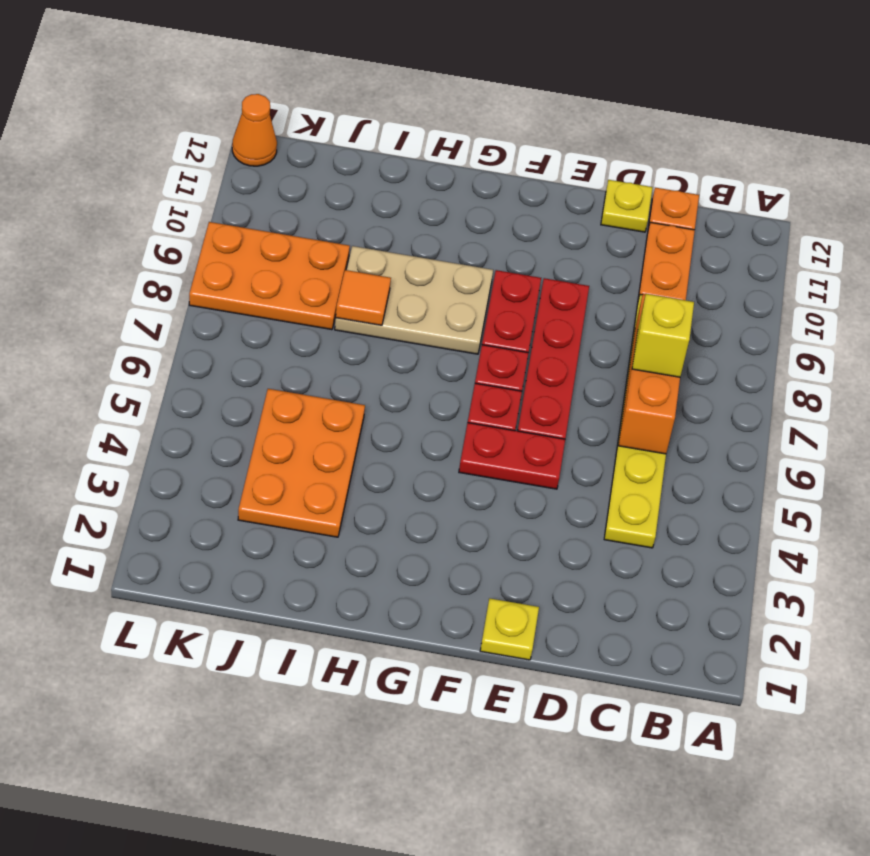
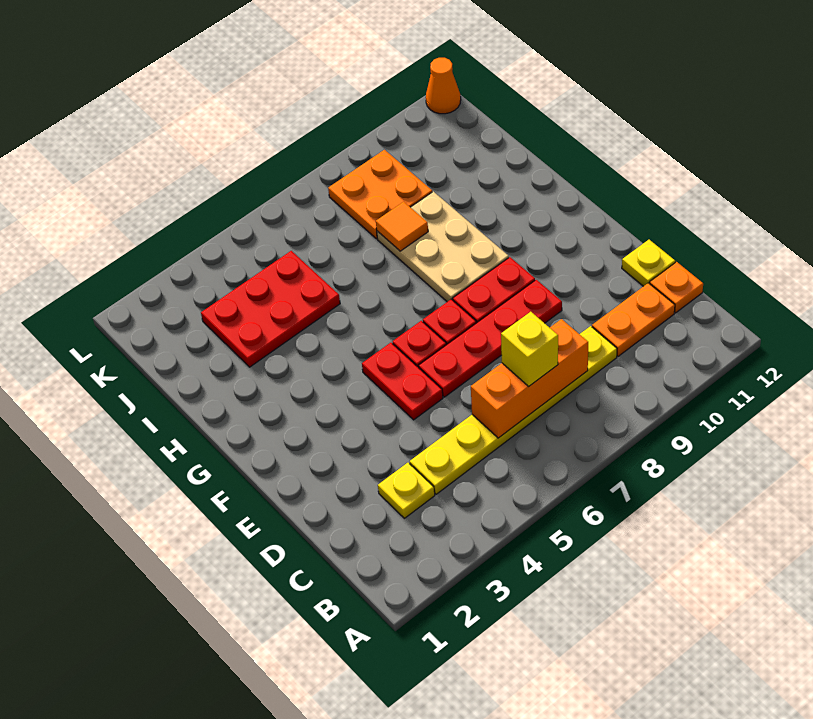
yellow 1x1 plate [480,598,539,660] -> yellow 1x1 plate moved to [378,463,435,518]
orange 2x3 plate [238,389,365,537] -> red 2x3 plate [201,251,340,367]
orange 2x3 plate [189,222,350,330] -> orange 2x2 plate [328,150,432,239]

